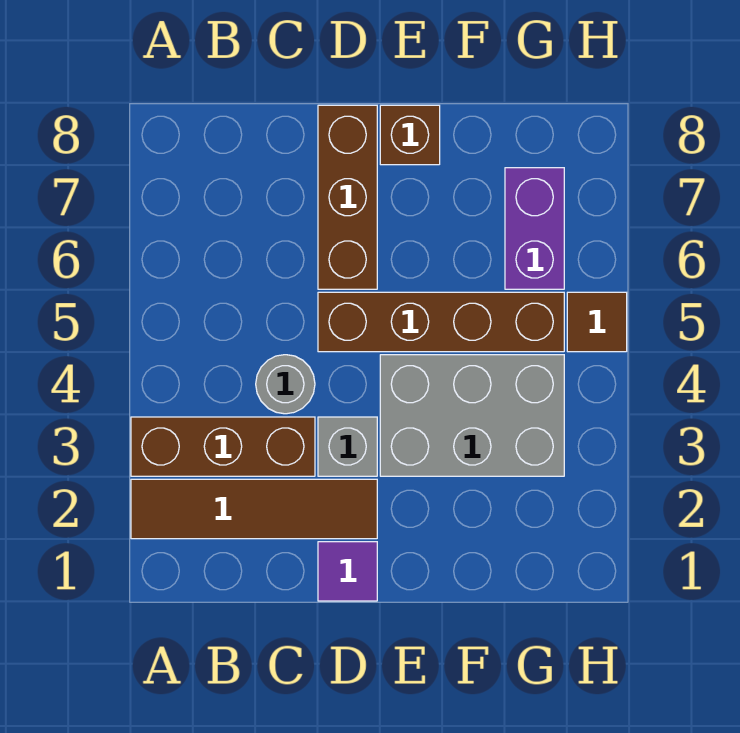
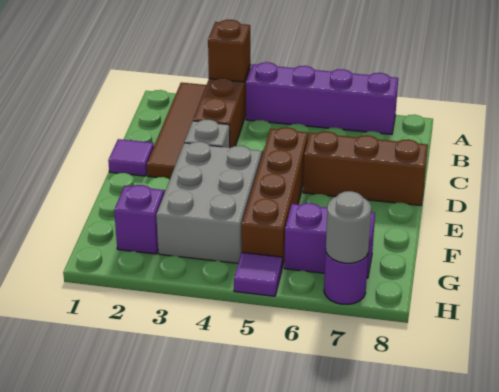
none -> purple 1x4 brick [246,62,398,135]
grey 1x1 round brick [256,355,315,414] -> grey 1x1 round brick moved to [326,191,371,263]
brown 1x1 brick [380,105,440,165] -> brown 1x1 brick moved to [208,20,250,82]
none -> purple 1x1 brick [114,185,164,254]
brown 1x1 tile [567,292,627,352] -> purple 1x1 tile [234,252,282,296]
none -> purple 1x1 round brick [324,253,368,304]

